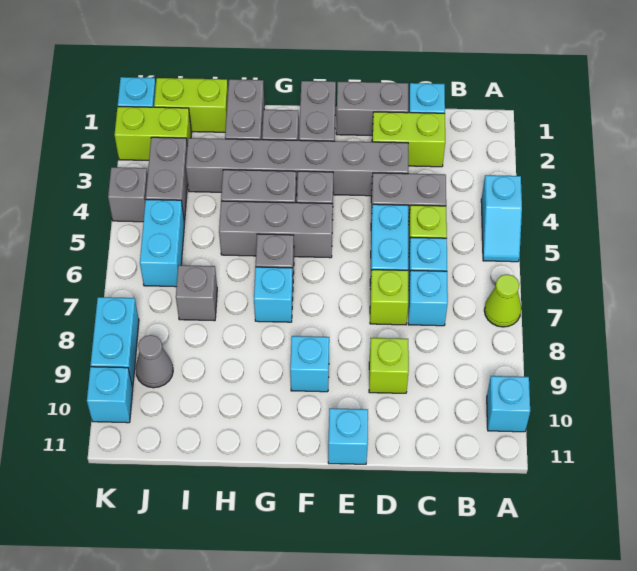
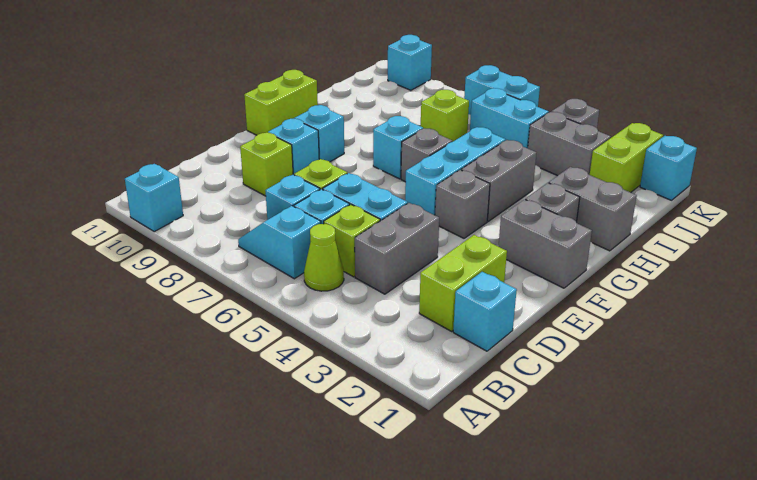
cyan 1x2 slope [481,175,522,262] -> cyan 1x2 slope moved to [238,206,321,279]
lime 1x1 cone [484,274,521,327] -> lime 1x1 cone moved to [304,224,344,291]
grey 1x2 brick [336,82,408,135] -> none
grey 1x6 brick [186,138,408,196] -> none
cyan 1x1 brick [328,408,368,464] -> cyan 1x1 brick moved to [268,119,319,175]
grey 1x3 brick [219,201,333,258] -> cyan 1x3 brick [405,127,506,215]
lime 1x2 brick [154,78,228,132] -> lime 1x2 brick moved to [244,70,318,135]
grey 1x1 brick [176,265,217,321] -> lime 1x1 brick [421,90,469,142]
grey 1x1 cone [136,335,173,388] -> none
cyan 1x2 brick [91,297,139,387] -> cyan 1x2 brick moved to [464,65,540,115]

